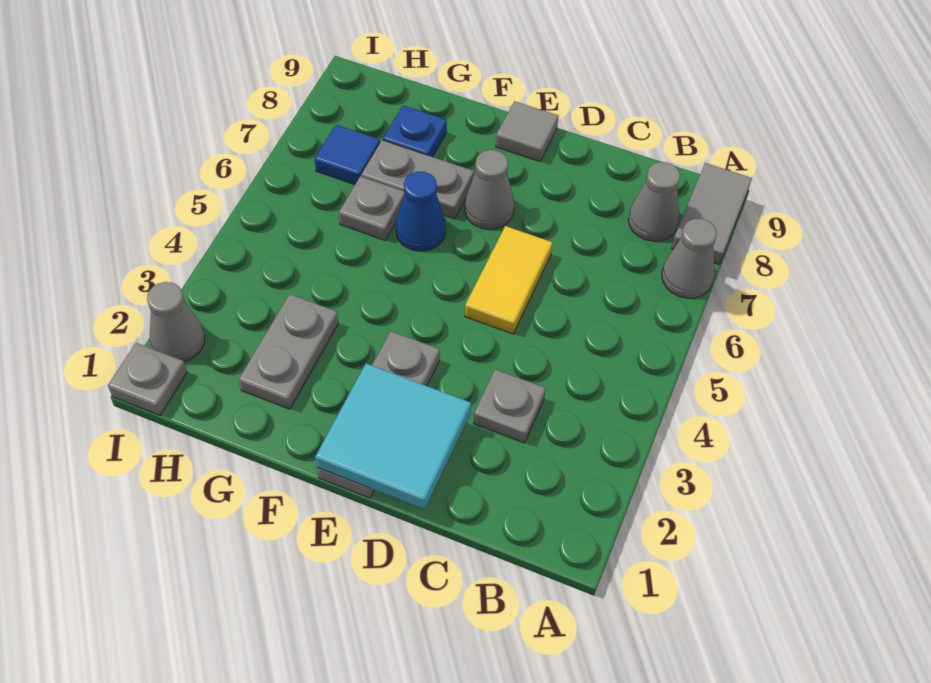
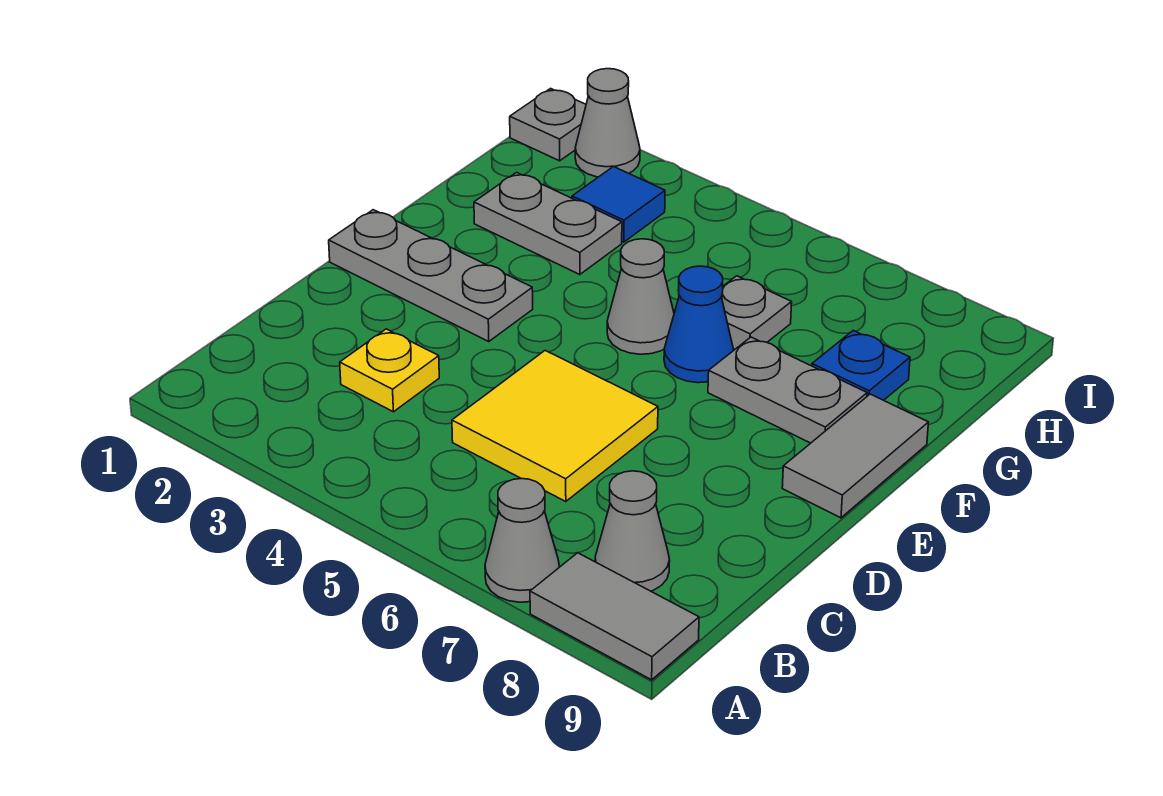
grey 1x1 plate [474,369,546,443] -> yellow 1x1 plate [340,329,439,412]
cyan 2x2 tile [315,364,471,509] -> none
yellow 1x2 tile [465,226,553,334] -> yellow 2x2 tile [452,351,658,502]
grey 1x1 cone [465,150,514,229] -> grey 1x1 cone moved to [607,239,674,354]
grey 1x1 tile [496,101,559,162] -> grey 1x2 tile [782,394,928,518]
grey 1x2 plate [361,140,474,219] -> grey 1x2 plate turned to [708,337,867,443]
blue 1x1 tile [315,125,380,185] -> blue 1x1 tile moved to [572,166,665,242]

